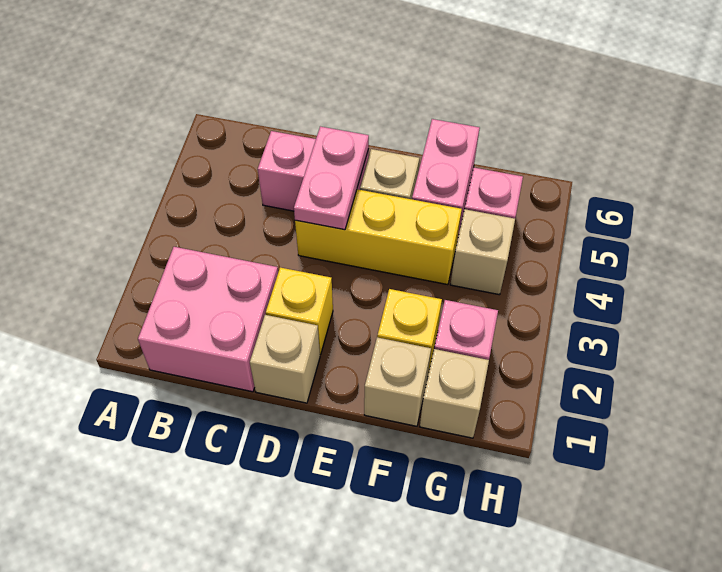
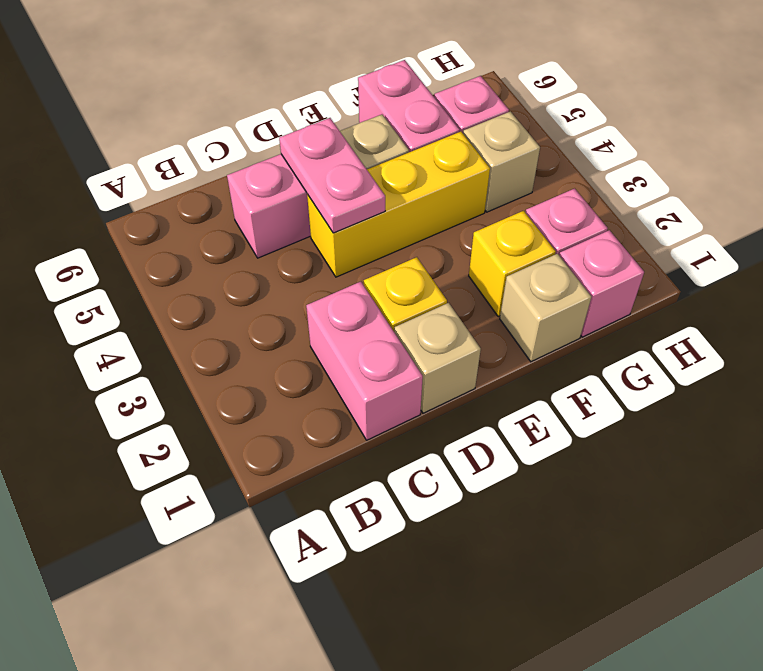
pink 2x2 brick [138,247,278,392] -> pink 1x2 brick [306,282,423,440]
tan 1x1 brick [420,349,489,438] -> pink 1x1 brick [559,230,644,337]

